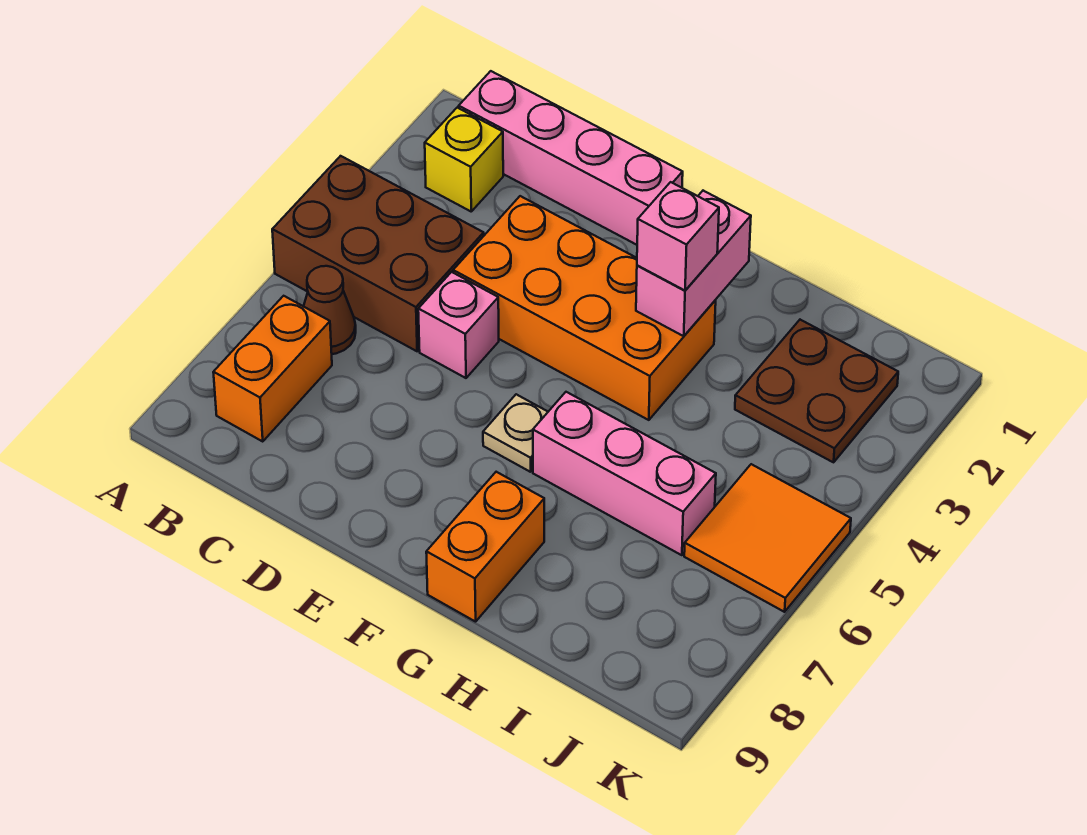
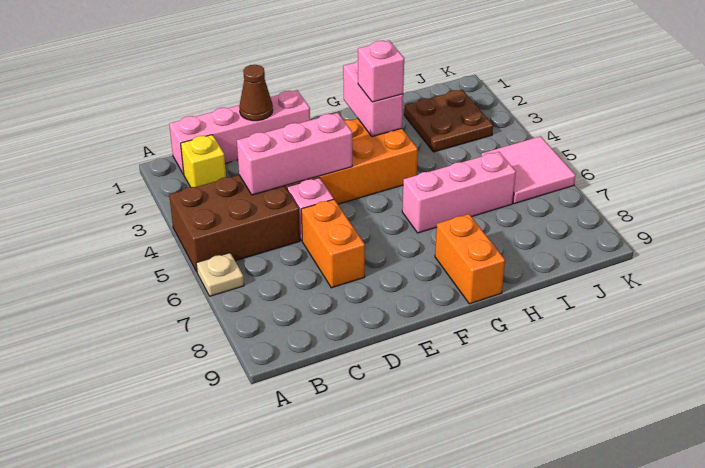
brown 1x1 cone [304,266,356,354] -> brown 1x1 cone moved to [239,65,273,121]
orange 1x2 brick [213,296,332,441] -> orange 1x2 brick moved to [301,199,365,288]
none -> pink 1x3 brick [237,113,352,195]
tan 1x1 plate [483,394,548,472] -> tan 1x1 plate moved to [196,253,244,296]
orange 2x2 tile [684,464,851,612] -> pink 2x2 tile [481,136,576,204]

